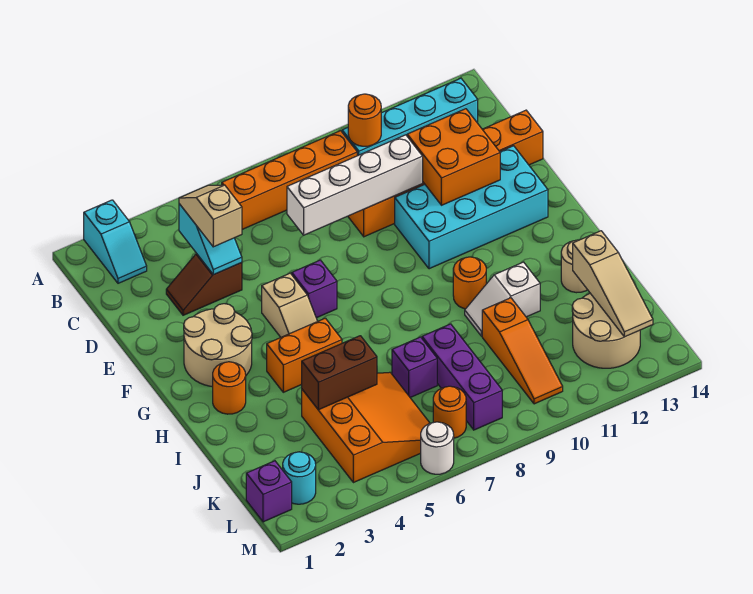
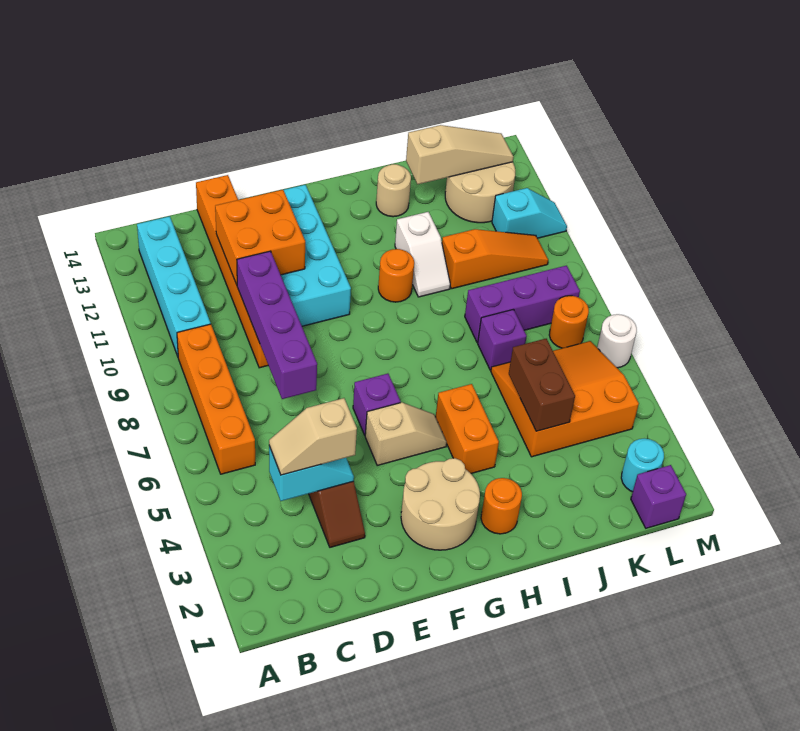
cyan 1x2 slope [84,200,147,283] -> cyan 1x2 slope moved to [492,188,567,238]
orange 1x1 round brick [348,94,381,146] -> none
white 1x4 brick [287,135,423,235] -> purple 1x4 brick [237,251,317,399]

